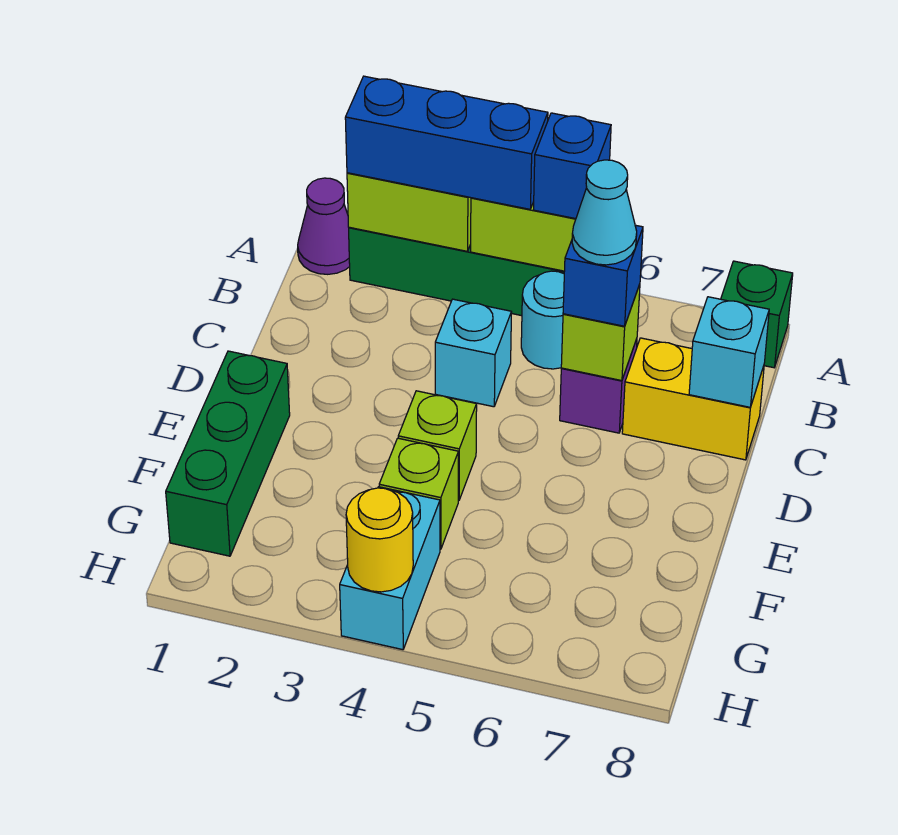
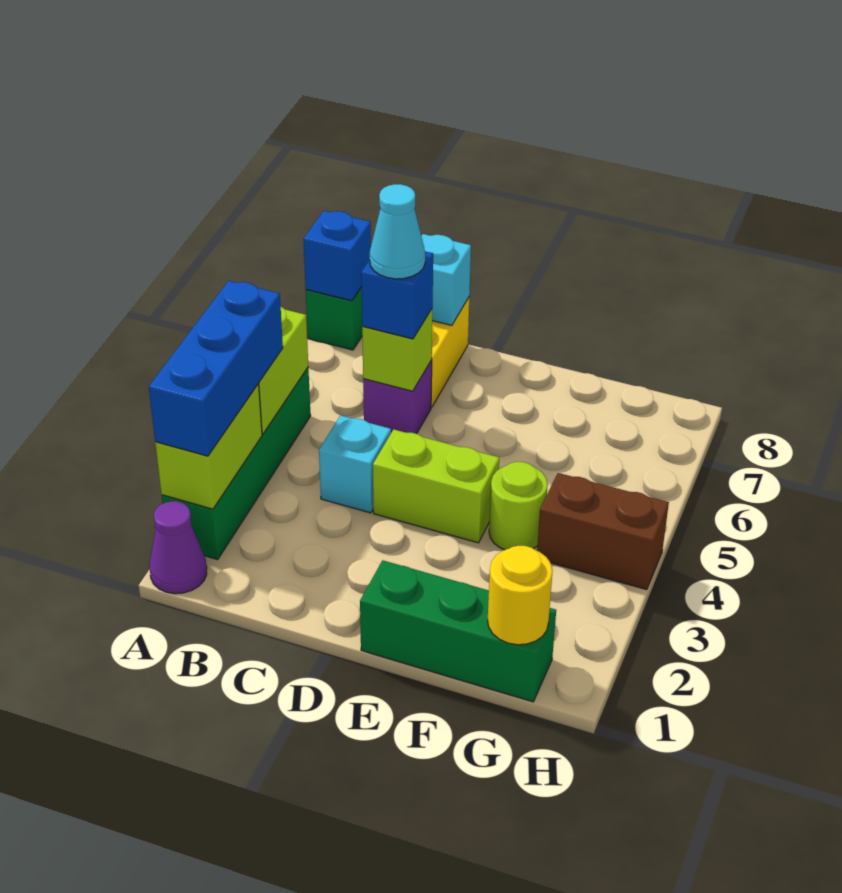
blue 1x1 brick [534,113,611,219] -> blue 1x1 brick moved to [303,211,371,301]
cyan 1x1 round brick [521,271,564,369] -> none
lime 1x1 brick [398,391,477,501] -> lime 1x2 brick [373,429,499,543]
lime 1x1 brick [379,438,458,549] -> lime 1x1 round brick [489,462,548,550]
cyan 1x2 brick [340,487,440,650] -> brown 1x2 brick [537,473,669,590]
yellow 1x1 round brick [346,488,413,592] -> yellow 1x1 round brick moved to [488,546,553,645]

